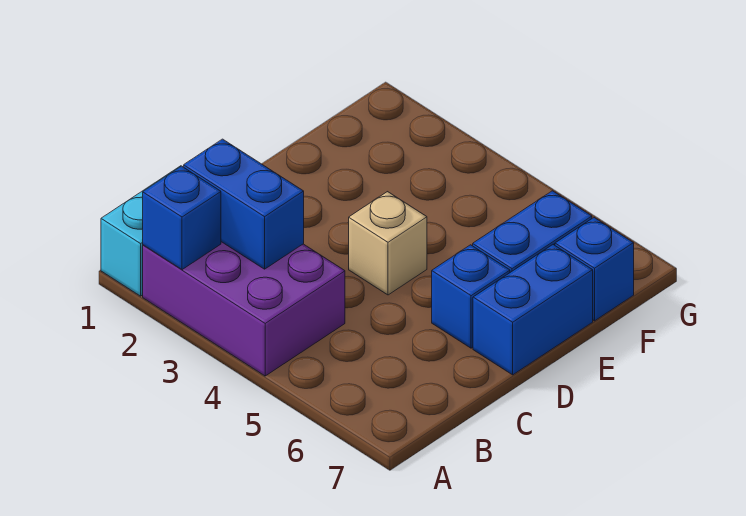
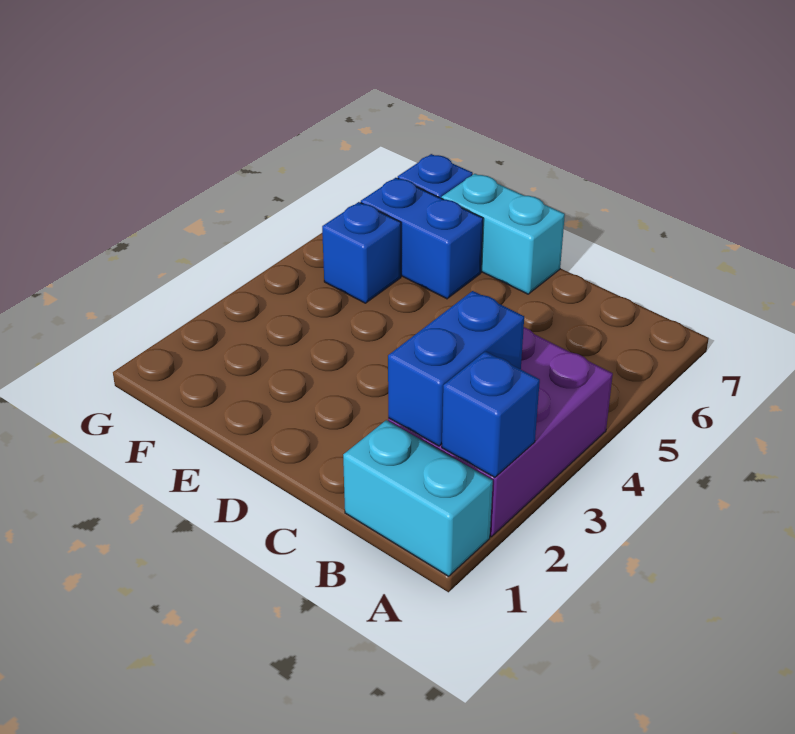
tan 1x1 brick [349,192,427,295] -> none
blue 1x1 brick [432,245,510,348] -> blue 1x1 brick moved to [322,202,401,303]
blue 1x2 brick [473,245,593,375] -> cyan 1x2 brick [441,174,565,294]

